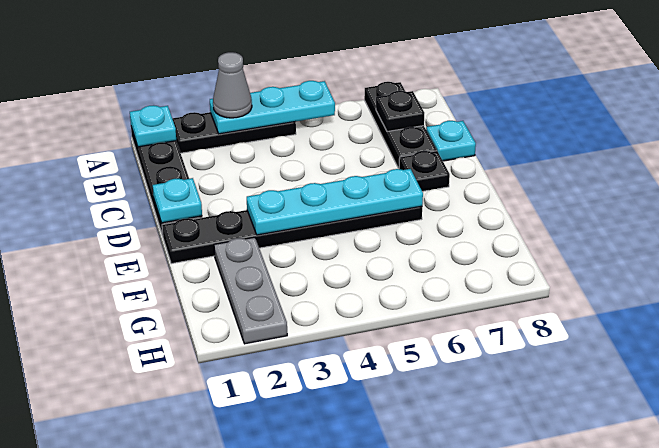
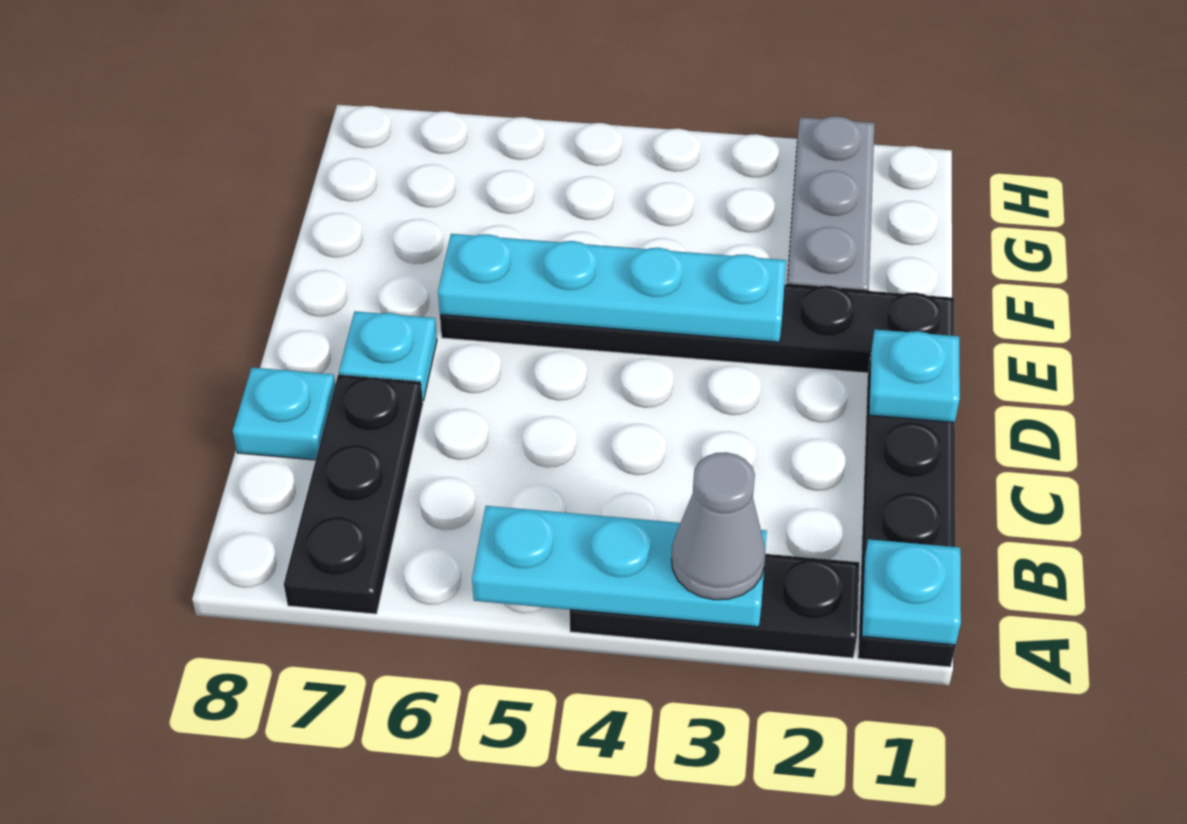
black 1x1 plate [376,91,424,132] -> none
black 1x1 plate [399,151,450,191] -> cyan 1x1 plate [339,311,437,401]

